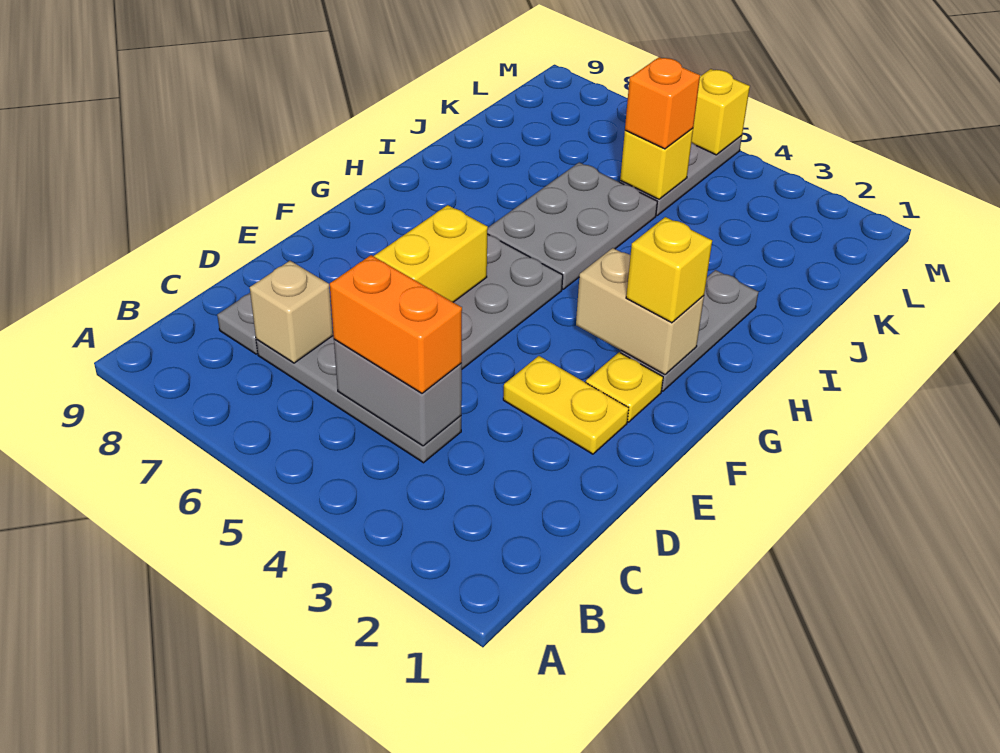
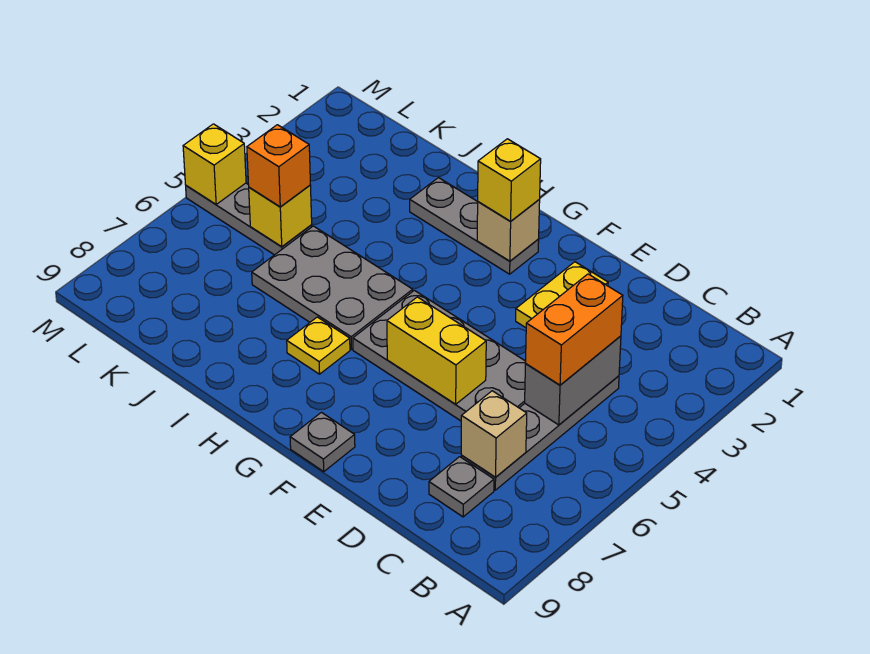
yellow 1x1 plate [586,352,663,422] -> yellow 1x1 plate moved to [287,317,350,374]
none -> grey 1x1 plate [290,412,355,471]
tan 1x2 brick [576,248,704,375] -> tan 1x1 brick [477,200,540,261]

